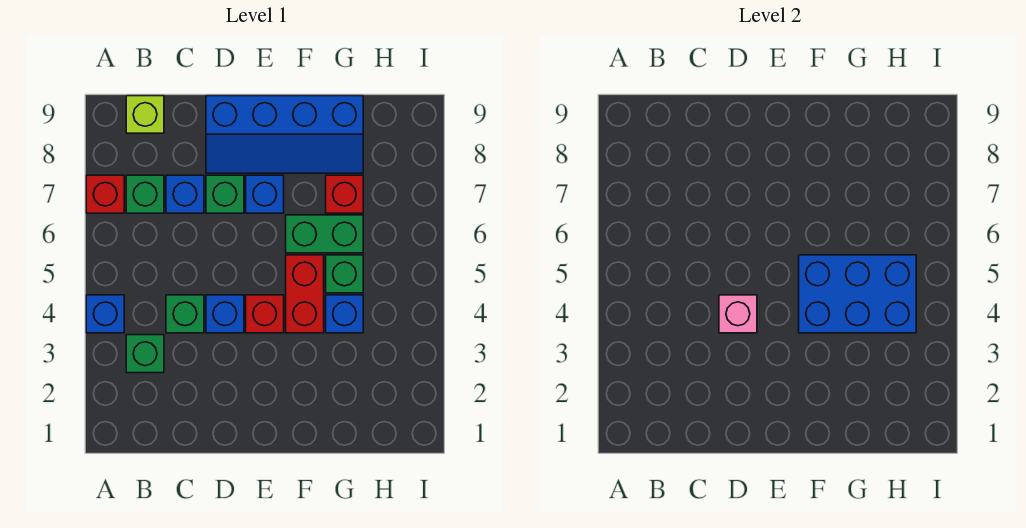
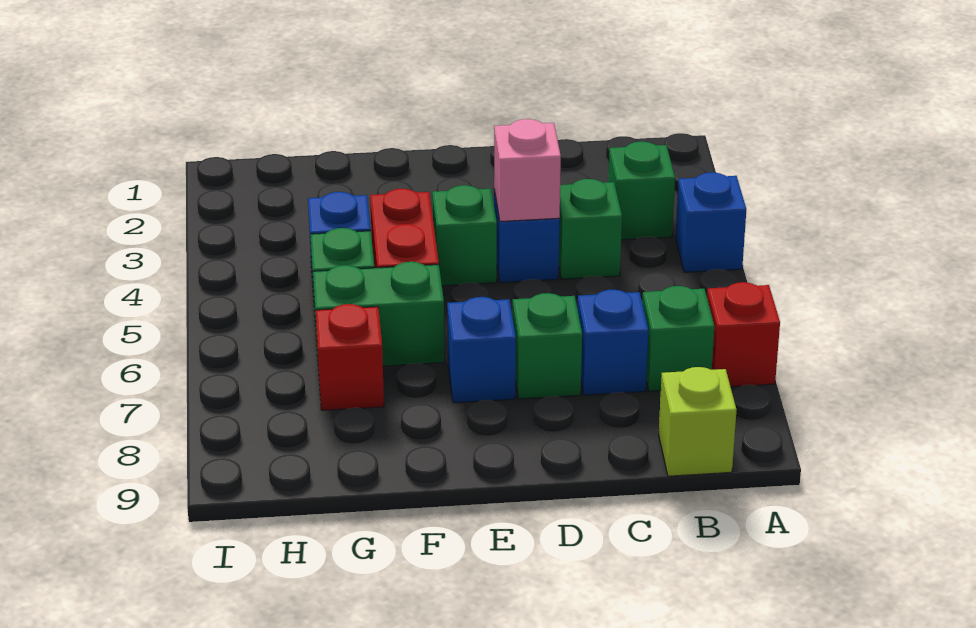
blue 2x4 slope [206,96,363,173] -> none
red 1x1 brick [246,295,284,333] -> green 1x1 brick [432,185,497,286]
blue 2x3 brick [799,255,916,333] -> none

